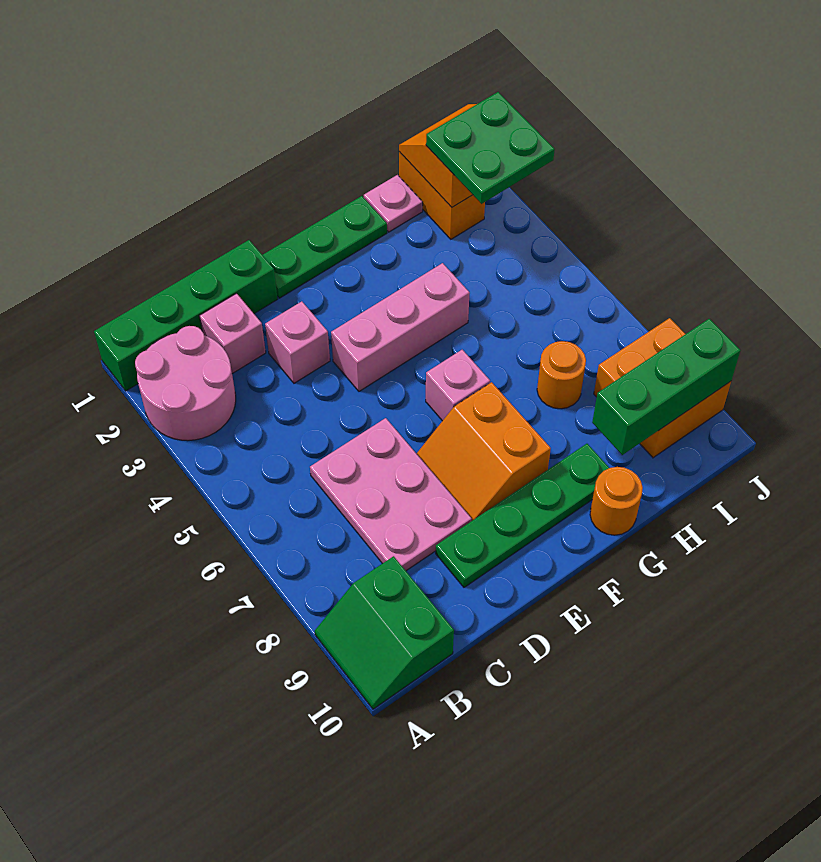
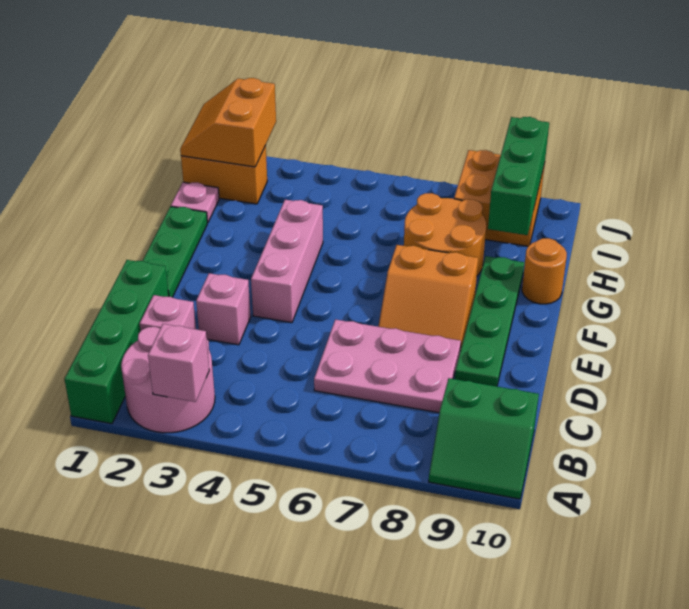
pink 1x1 brick [426,350,490,421] -> pink 1x1 brick moved to [148,324,209,402]
orange 1x1 round brick [537,341,586,409] -> orange 2x2 round brick [404,193,486,276]
green 2x2 plate [426,92,555,204] -> none

